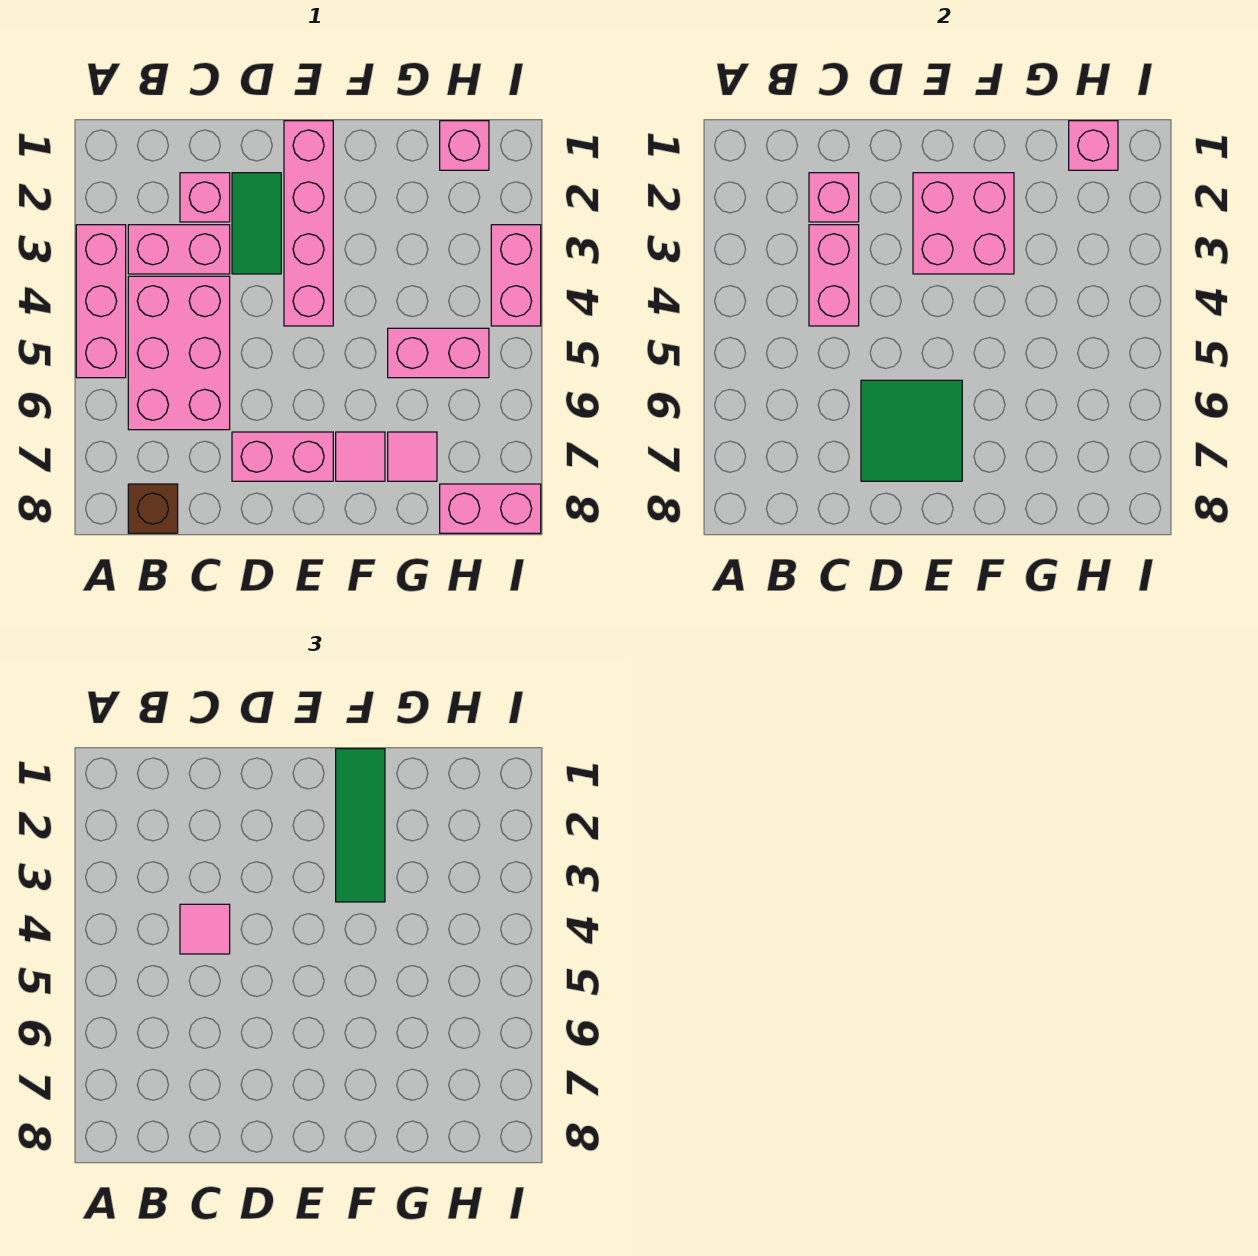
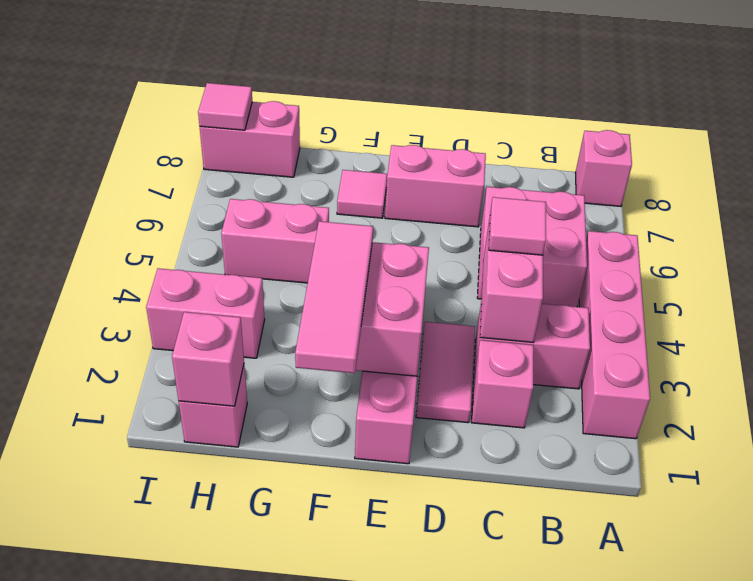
pink 1x3 brick [76,225,126,378] -> pink 1x4 brick [579,231,650,439]
pink 2x3 brick [128,276,230,430] -> pink 2x2 brick [477,187,587,307]
brown 1x1 brick [128,484,178,533] -> none
pink 1x1 brick [809,173,859,222] -> pink 1x1 brick moved to [575,130,632,206]
green 1x2 tile [232,173,281,274] -> pink 1x2 tile [416,322,475,423]
green 2x2 tile [861,380,962,481] -> none
green 1x3 tile [336,749,385,902] -> pink 1x3 tile [295,221,373,373]
pink 1x1 tile [388,432,437,481] -> pink 1x1 tile moved to [198,83,252,130]
pink 1x2 brick [491,225,541,326] -> pink 1x2 brick turned to [146,268,265,358]

